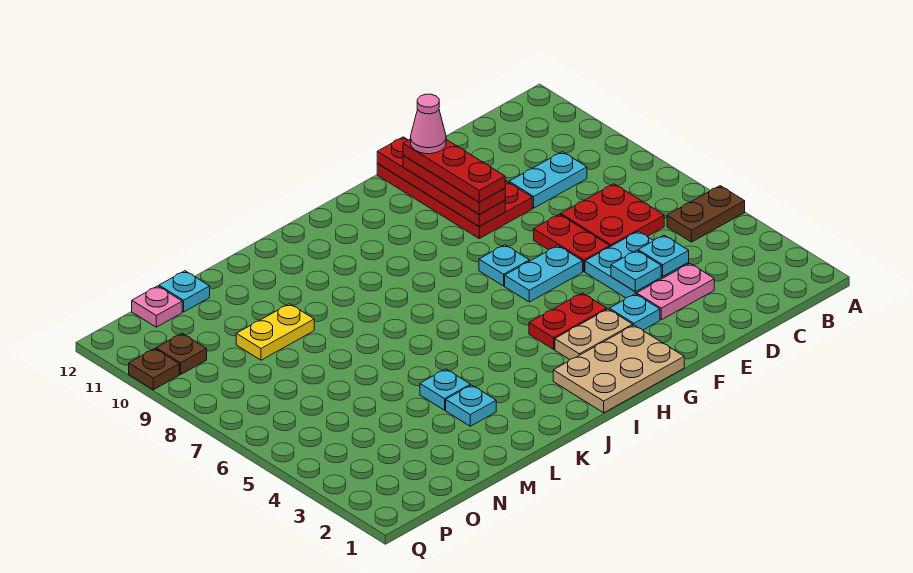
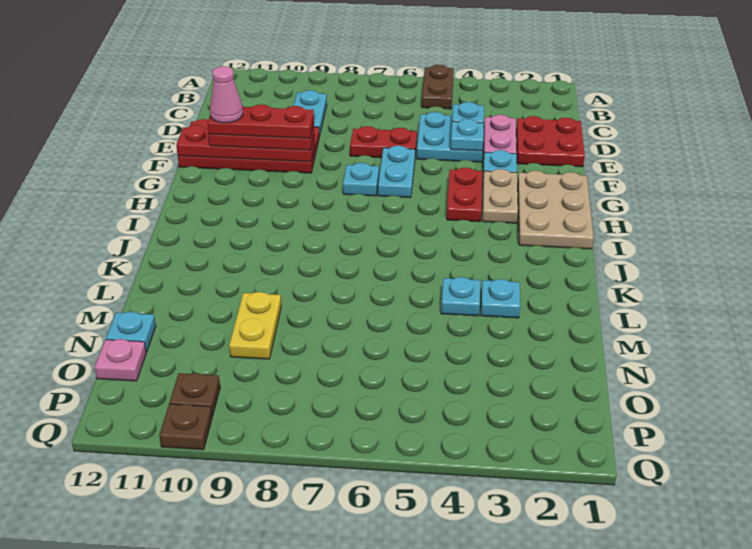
red 2x2 plate [561,184,664,247] -> red 2x2 plate moved to [516,116,585,167]

